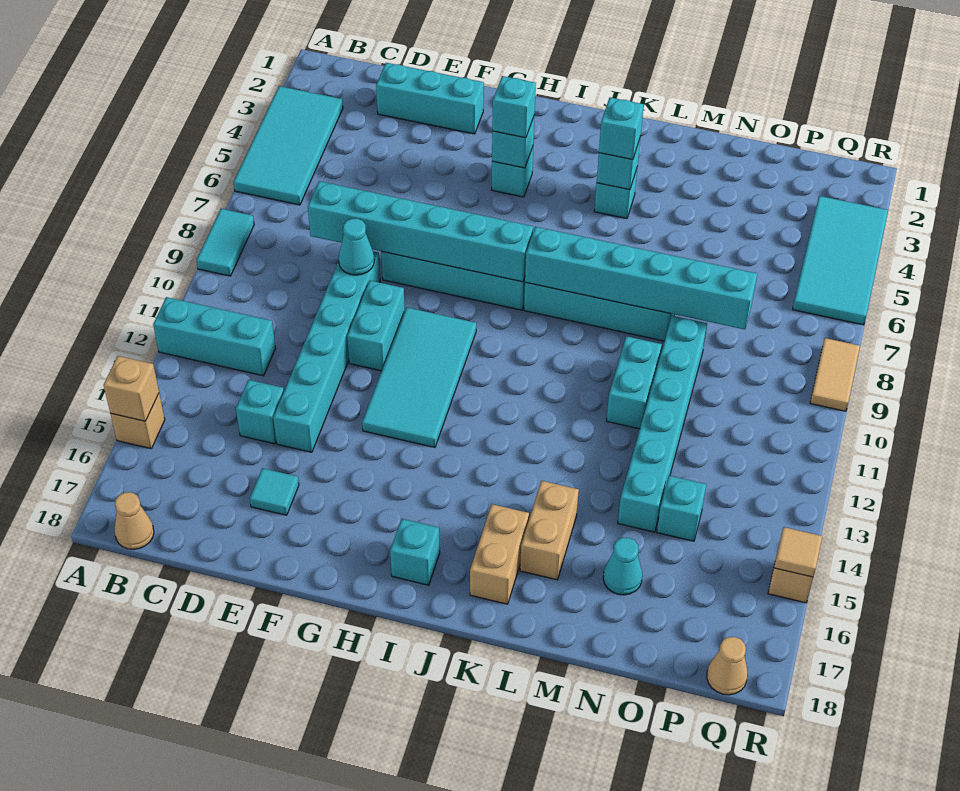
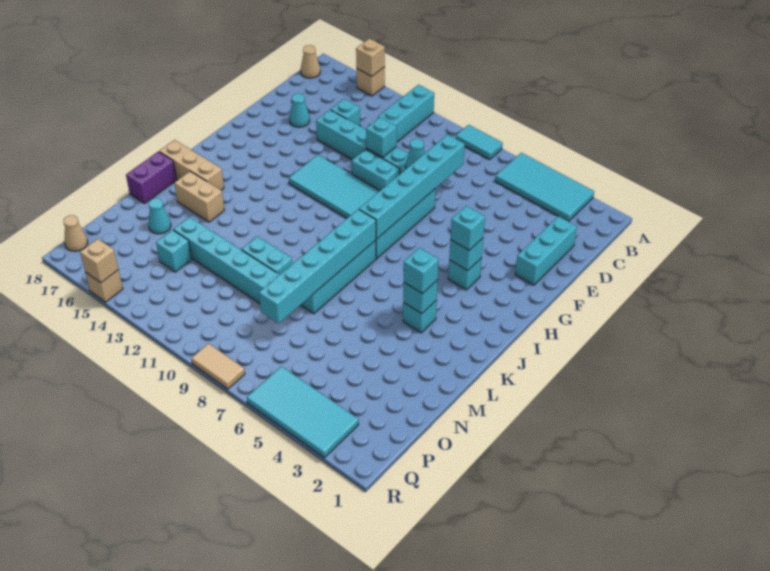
cyan 1x1 tile [250,468,299,515] -> cyan 1x1 cone [289,93,310,127]
cyan 1x1 brick [390,519,440,585] -> cyan 1x1 brick moved to [366,117,397,157]
tan 1x2 brick [470,504,529,604] -> tan 1x3 brick [159,140,224,190]
none -> purple 1x2 brick [126,151,176,203]
tan 1x1 tile [774,527,822,577] -> tan 1x1 brick [80,239,118,283]

